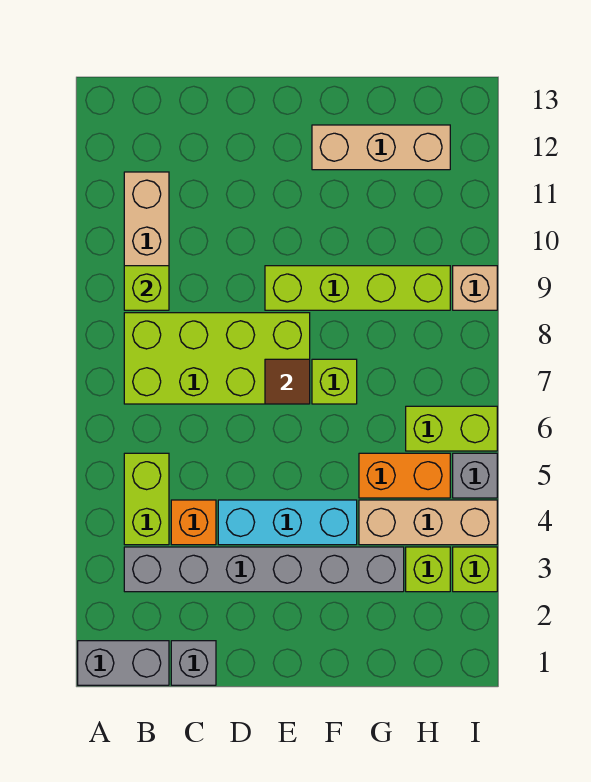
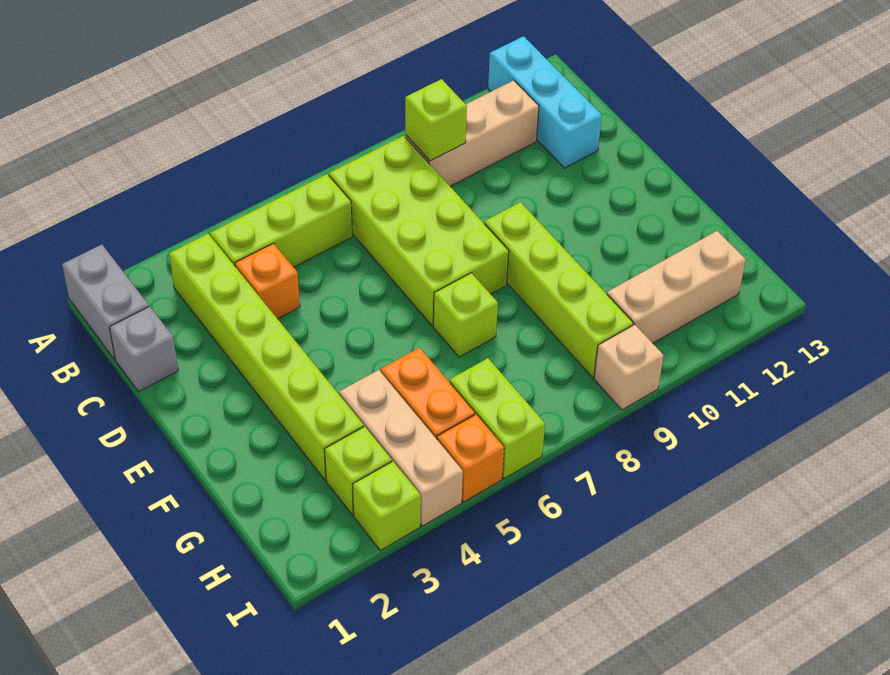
grey 1x6 brick [124,547,404,592] -> lime 1x6 brick [169,234,364,480]
lime 1x2 brick [124,453,169,545] -> lime 1x3 brick [210,174,352,267]
cyan 1x3 brick [218,500,357,545] -> cyan 1x3 brick moved to [488,36,602,168]
brown 1x1 tile [265,359,310,404] -> none
tan 1x3 brick [312,125,450,170] -> tan 1x3 brick turned to [607,231,746,343]
grey 1x1 brick [453,453,497,498] -> orange 1x1 brick [437,414,504,502]

